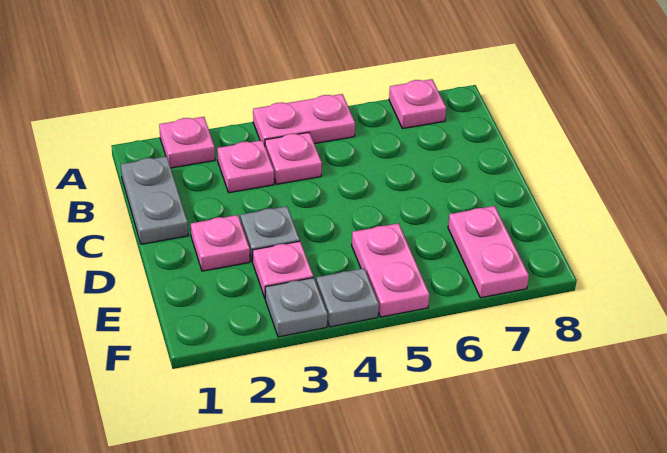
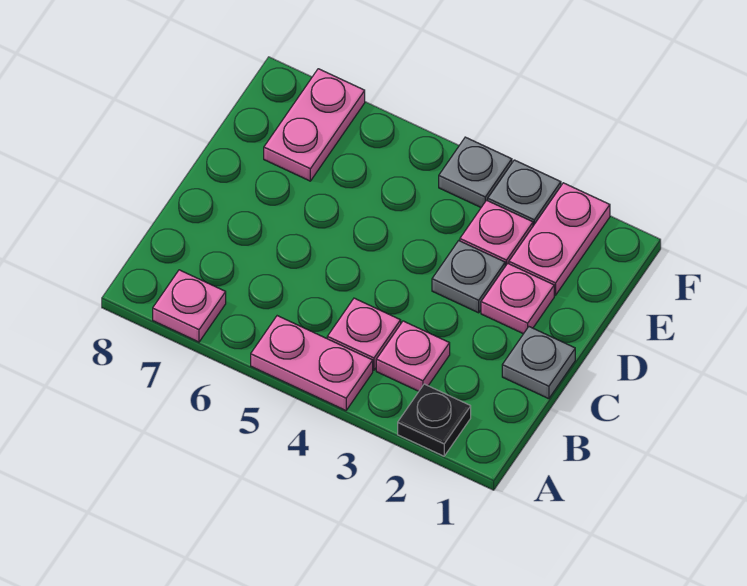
pink 1x1 plate [159,117,215,168] -> black 1x1 plate [398,384,471,456]
grey 1x2 plate [121,156,188,244] -> grey 1x1 plate [502,327,575,399]
pink 1x2 plate [352,223,430,317] -> pink 1x2 plate moved to [509,183,610,295]

